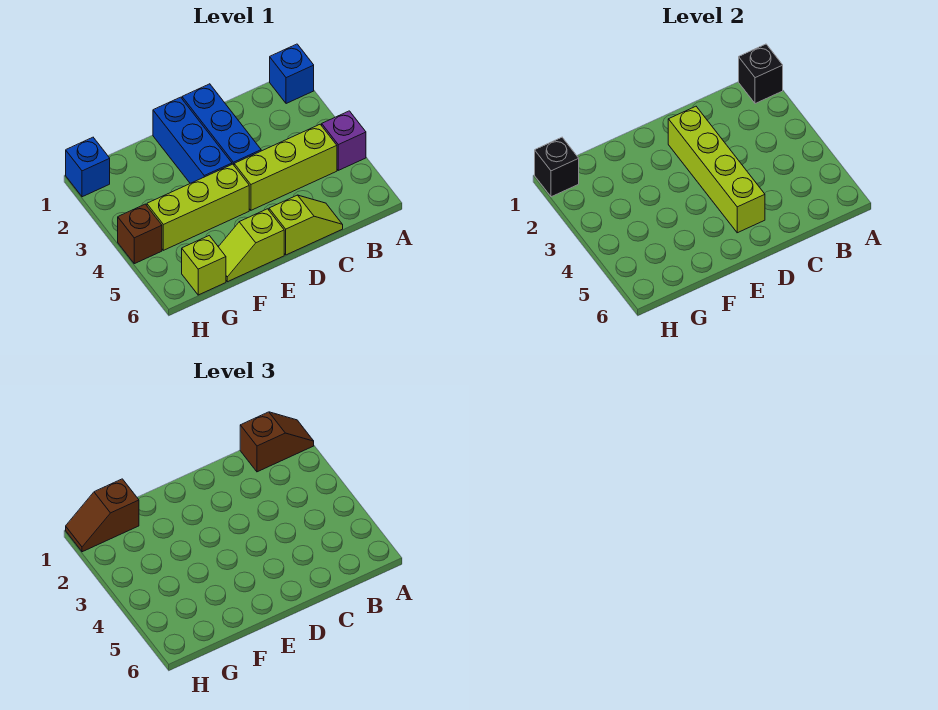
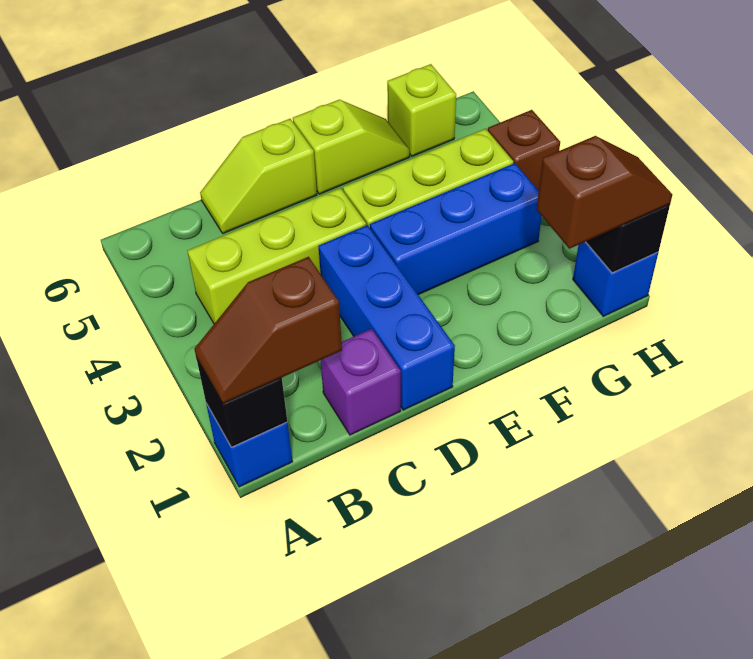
purple 1x1 brick [322,111,366,170] -> purple 1x1 brick moved to [321,329,401,435]
lime 1x4 brick [668,106,765,233] -> none
blue 1x3 brick [153,97,232,183] -> blue 1x3 brick turned to [370,163,542,295]

